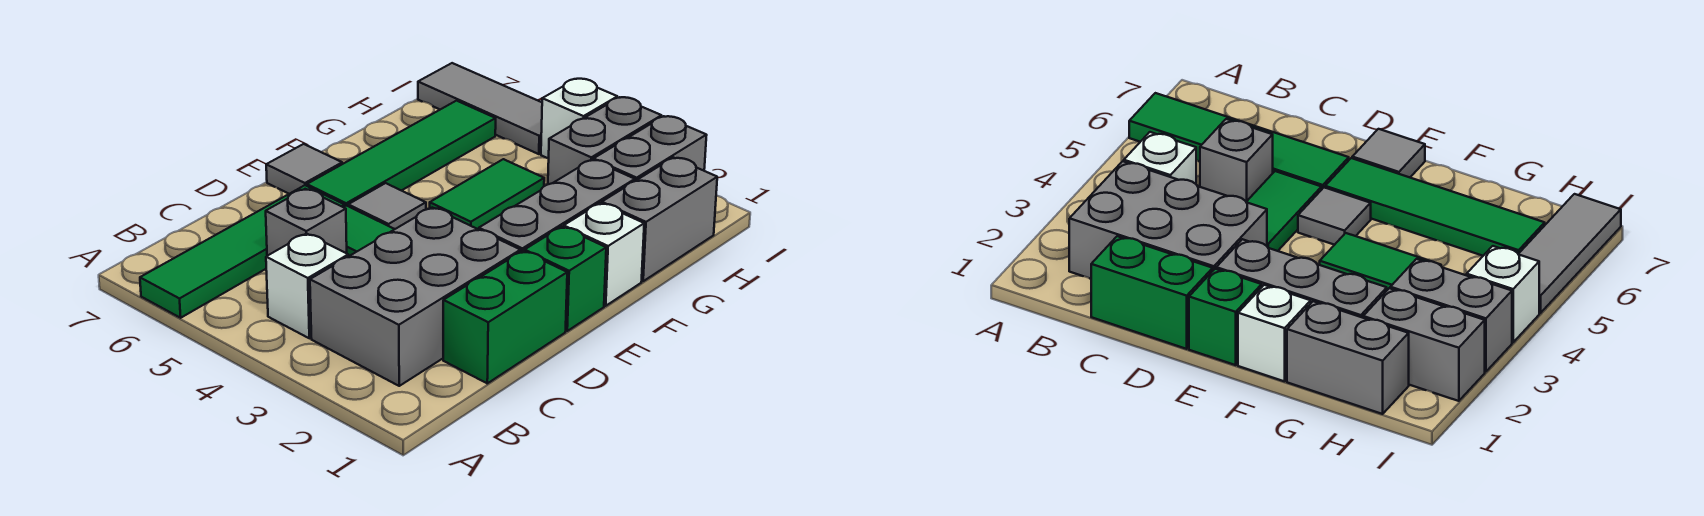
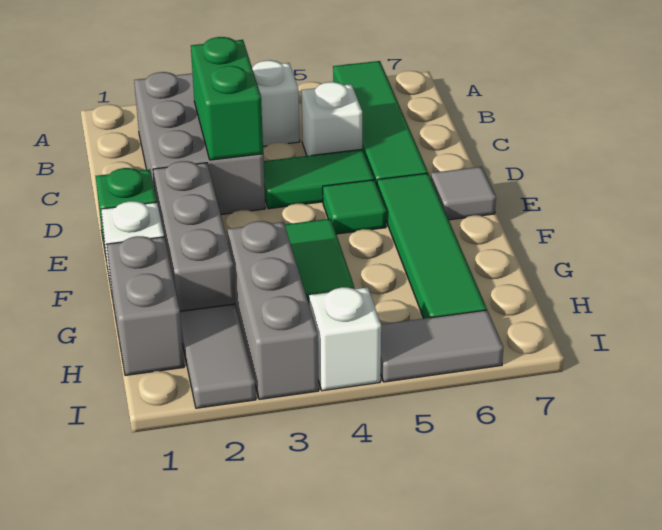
green 1x2 brick [443,251,567,383] -> green 1x2 brick moved to [191,37,263,160]
grey 1x1 brick [266,189,347,256] -> white 1x1 brick [301,82,362,156]
grey 1x1 tile [348,183,426,229] -> green 1x1 tile [323,180,386,234]
grey 1x2 brick [593,116,707,181] -> grey 1x2 tile [180,304,256,408]
grey 1x2 brick [548,97,662,184] -> grey 1x3 brick [227,221,319,399]
grey 1x3 tile [418,63,542,154] -> grey 1x2 tile [381,310,503,382]

